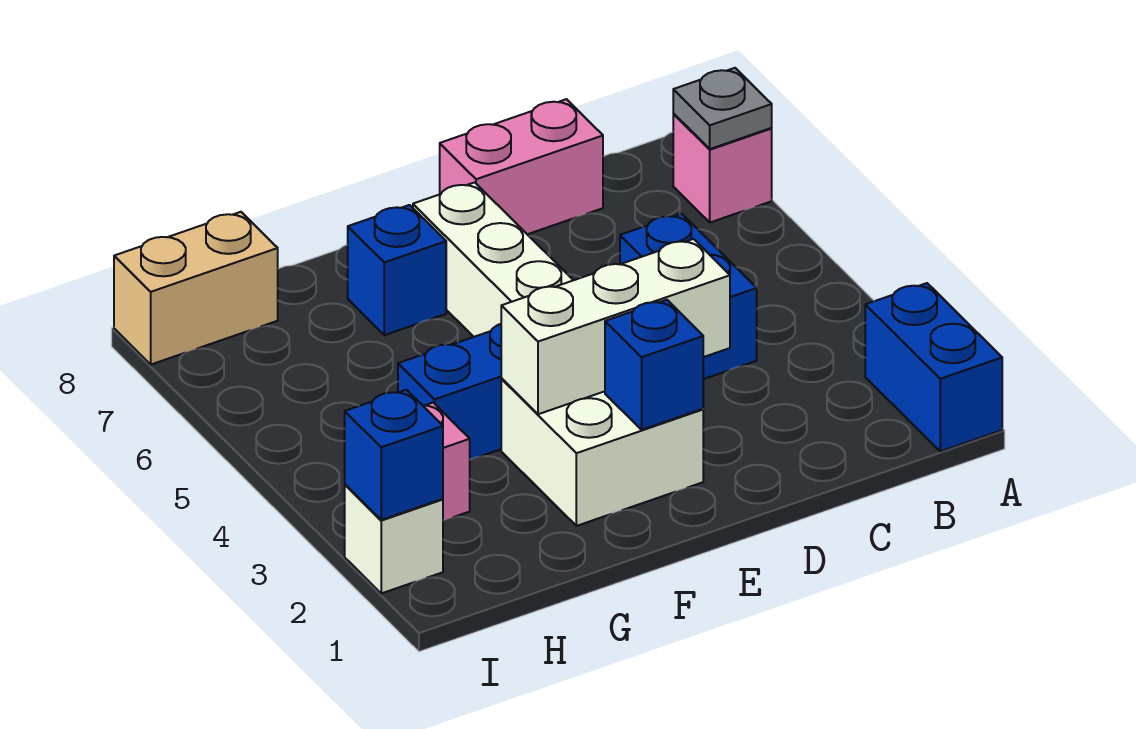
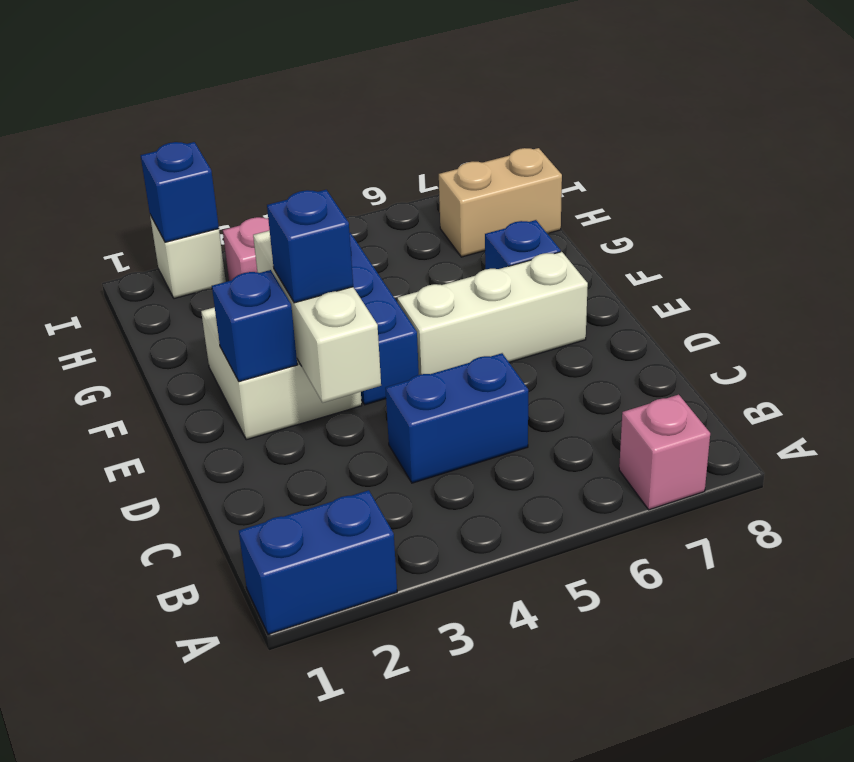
grey 1x1 plate [673,68,772,149] -> none
pink 1x2 brick [440,99,603,234] -> none
none -> blue 1x1 brick [267,190,353,303]
tan 1x2 brick [114,212,278,364] -> tan 1x2 brick turned to [439,148,562,257]

